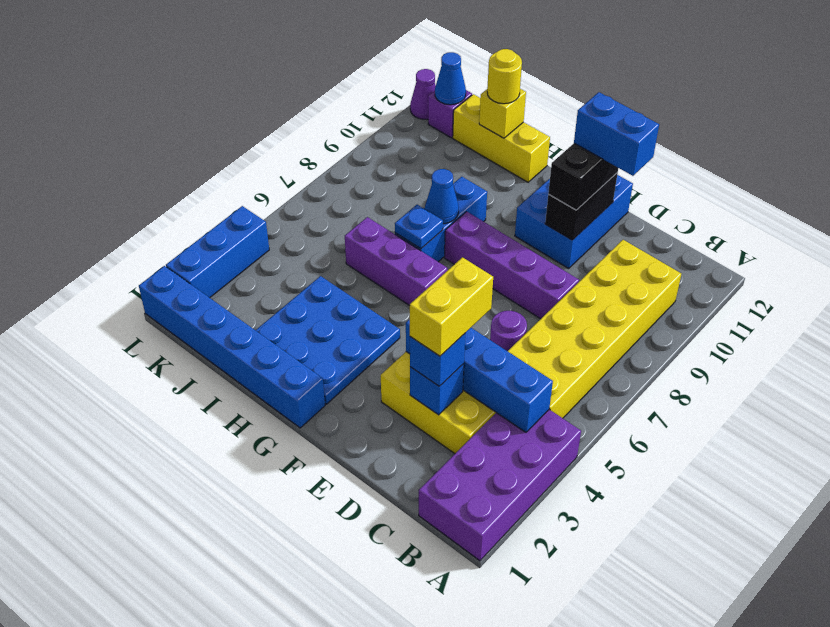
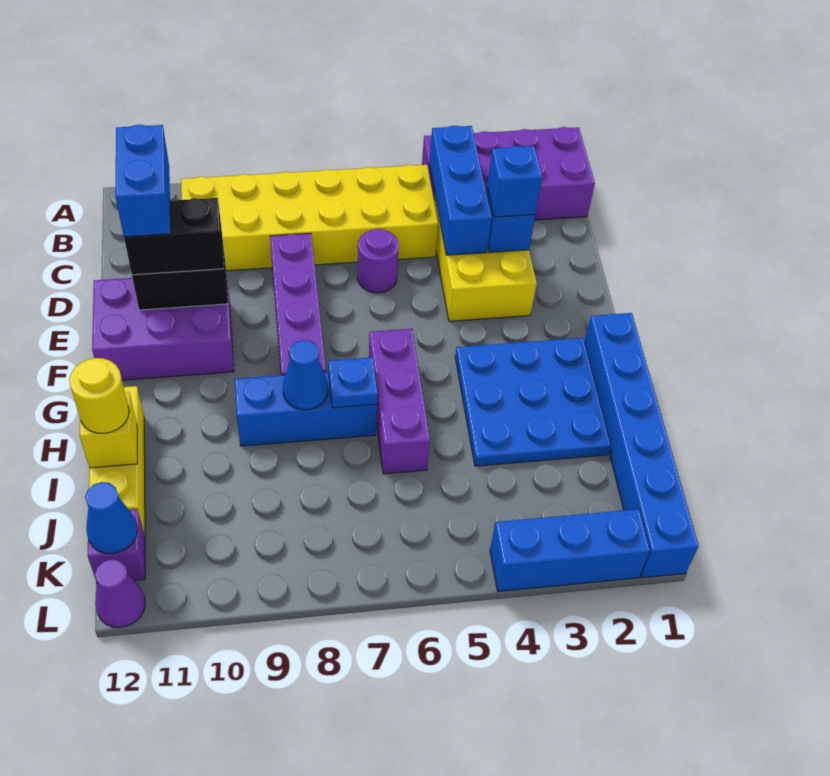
blue 1x4 brick [406,319,553,432] -> blue 1x3 brick [429,126,492,255]
yellow 1x2 brick [410,257,493,356] -> none
blue 2x3 brick [515,175,633,268] -> purple 2x3 brick [92,278,234,380]

